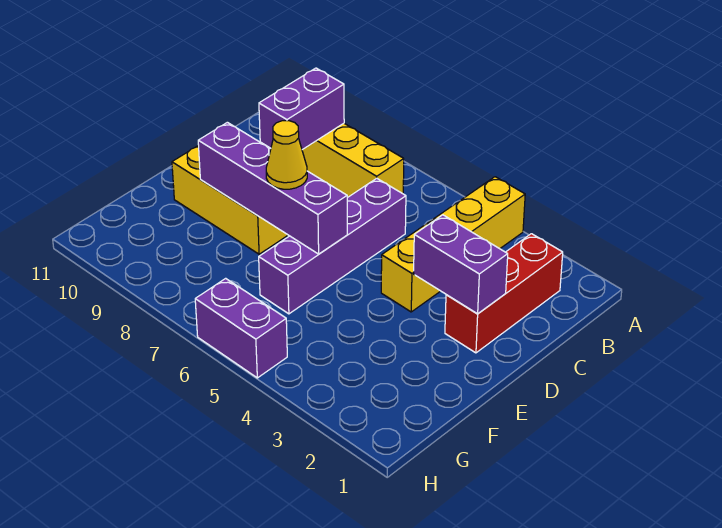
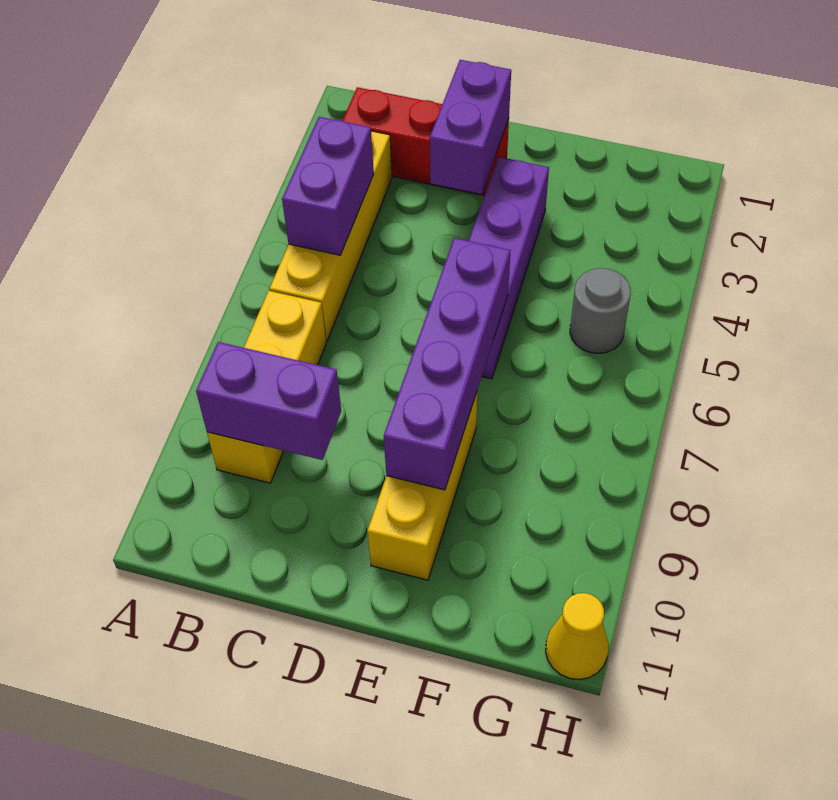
yellow 1x4 brick [381,177,525,312] -> yellow 1x4 brick turned to [270,131,392,341]
purple 1x4 brick [259,178,406,314] -> purple 1x4 brick turned to [469,157,549,379]
yellow 1x1 cone [266,121,307,189] -> yellow 1x1 cone moved to [546,593,609,680]
none -> grey 1x1 round brick [570,268,631,353]
purple 1x2 brick [195,278,287,378] -> purple 1x2 brick moved to [282,117,374,255]

